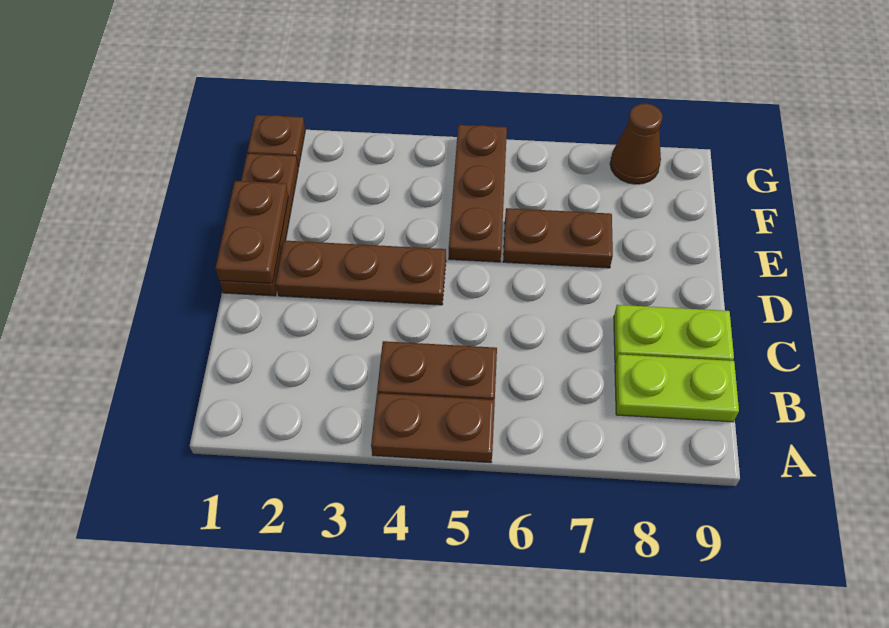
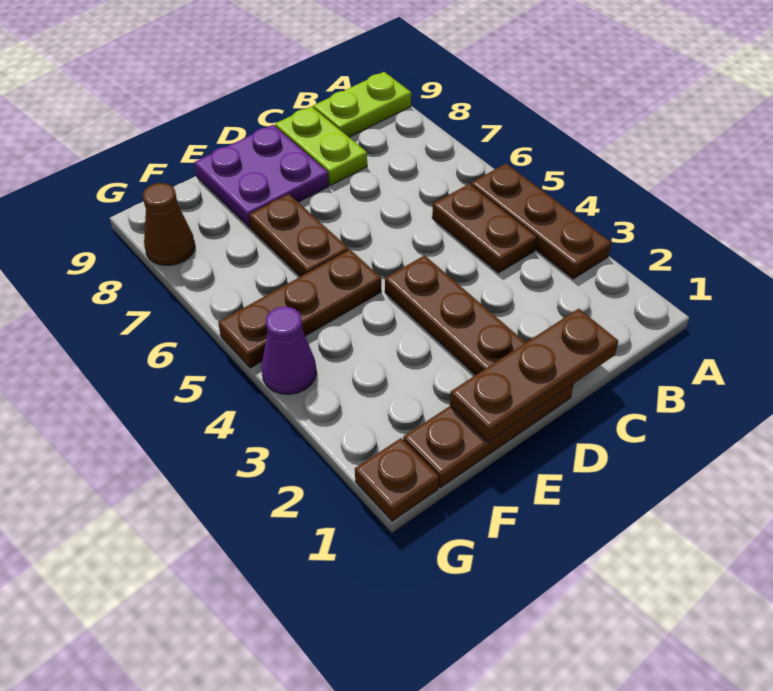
brown 1x2 plate [371,393,495,463] -> brown 1x3 plate [471,164,611,279]
lime 1x2 plate [615,354,739,422] -> lime 1x2 plate turned to [313,72,411,137]
brown 1x2 plate [215,181,288,283] -> brown 1x3 plate [450,309,618,442]
none -> purple 2x2 plate [194,125,329,227]
none -> purple 1x1 cone [261,307,316,394]

